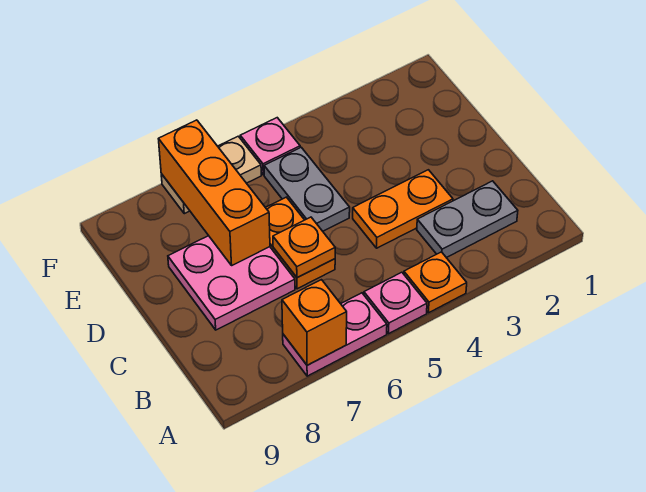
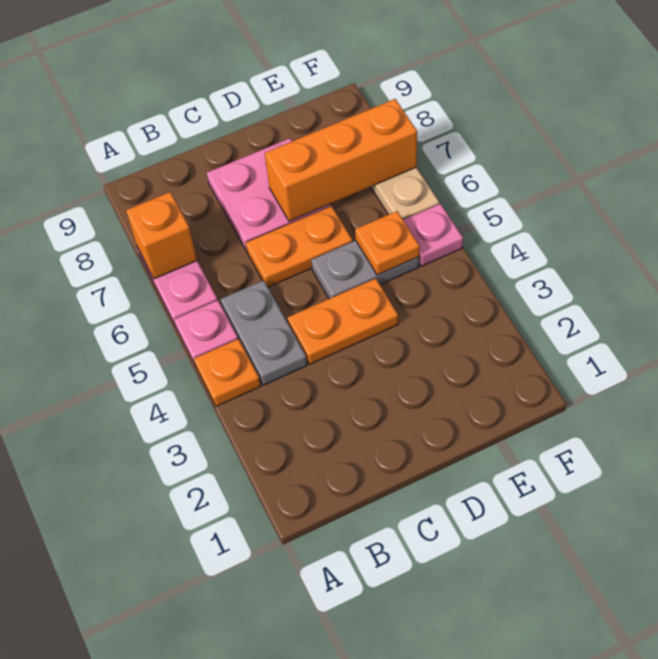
grey 1x2 plate [417,181,518,258] -> grey 1x2 plate moved to [220,280,307,385]
orange 1x2 plate [353,170,453,248] -> orange 1x2 plate turned to [287,278,398,364]
orange 1x1 plate [273,217,335,278] -> orange 1x1 plate moved to [355,211,420,275]

